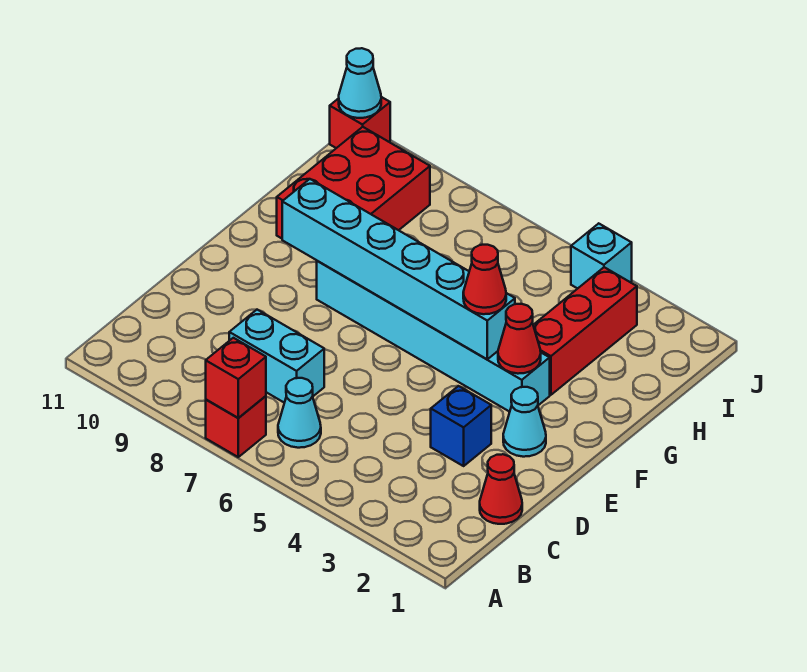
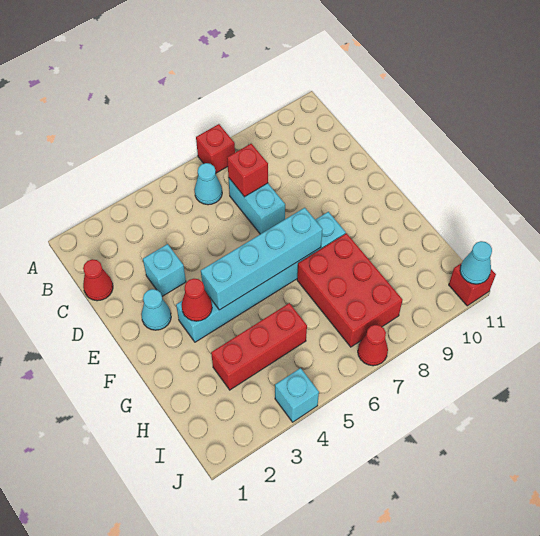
red 1x1 brick [206,338,266,418] -> red 1x1 brick moved to [227,144,268,197]
cyan 1x2 brick [229,310,324,403] -> cyan 1x2 brick turned to [229,178,285,234]
blue 1x1 brick [431,386,491,466] -> cyan 1x1 brick [143,244,186,296]
cyan 1x6 brick [282,179,515,359] -> cyan 1x4 brick [201,208,322,310]
red 1x1 cone [463,245,506,314] -> red 1x1 cone moved to [358,325,388,366]
red 1x3 brick [533,267,637,395] -> red 1x3 brick turned to [211,303,307,390]
red 2x3 brick [277,127,430,238] -> red 2x3 brick moved to [297,233,403,347]

